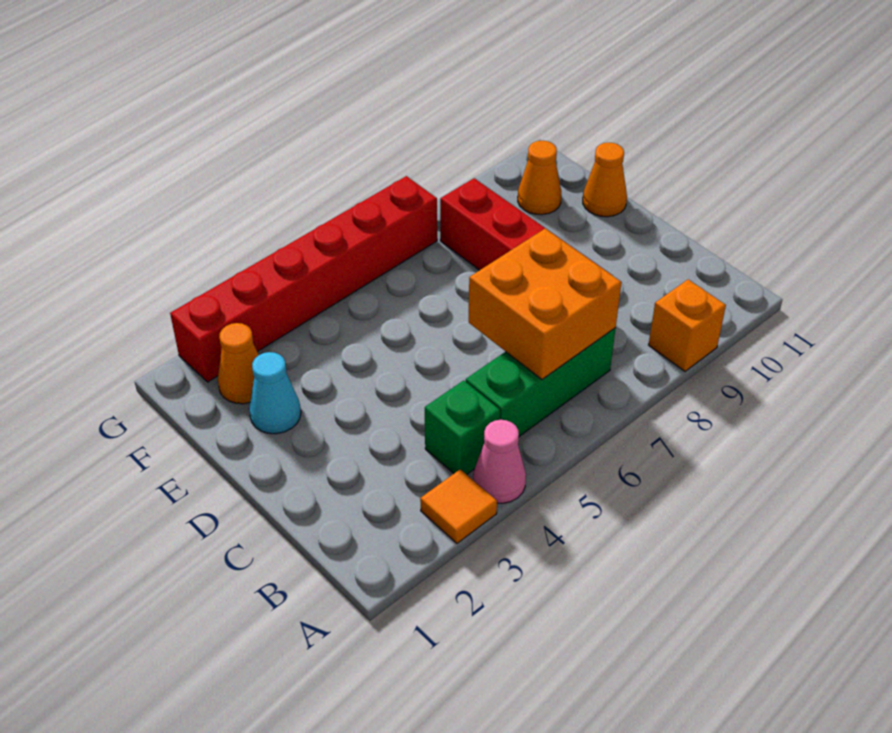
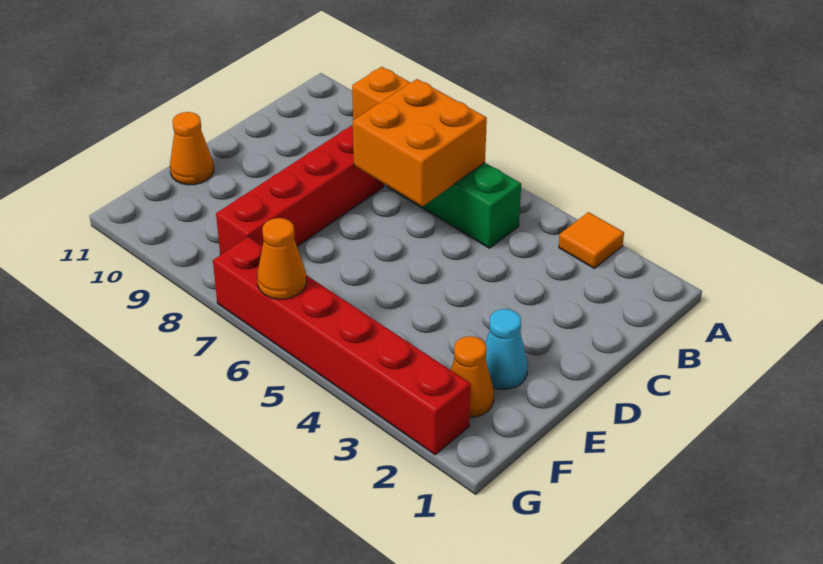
pink 1x1 cone [473,420,526,503] -> none
green 1x1 brick [425,380,500,474] -> none
orange 1x1 cone [518,141,562,215] -> orange 1x1 cone moved to [257,218,306,299]

